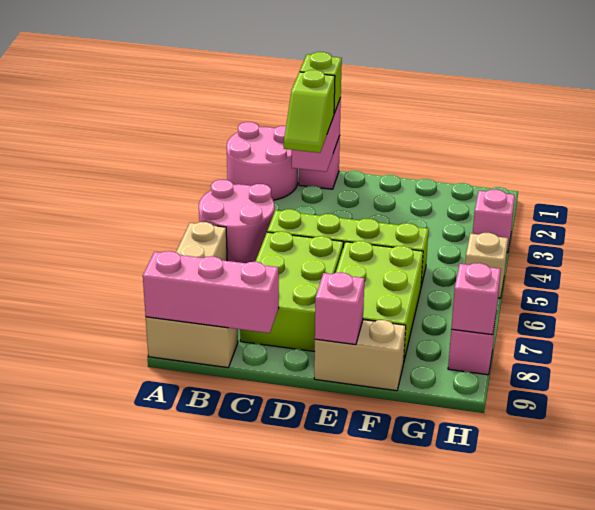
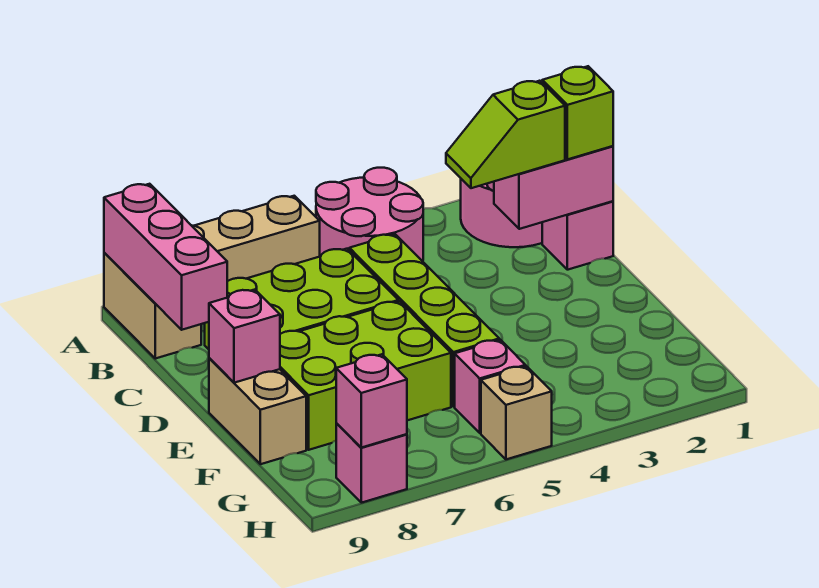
pink 1x1 brick [473,189,515,253] -> pink 1x1 brick moved to [455,340,526,433]

